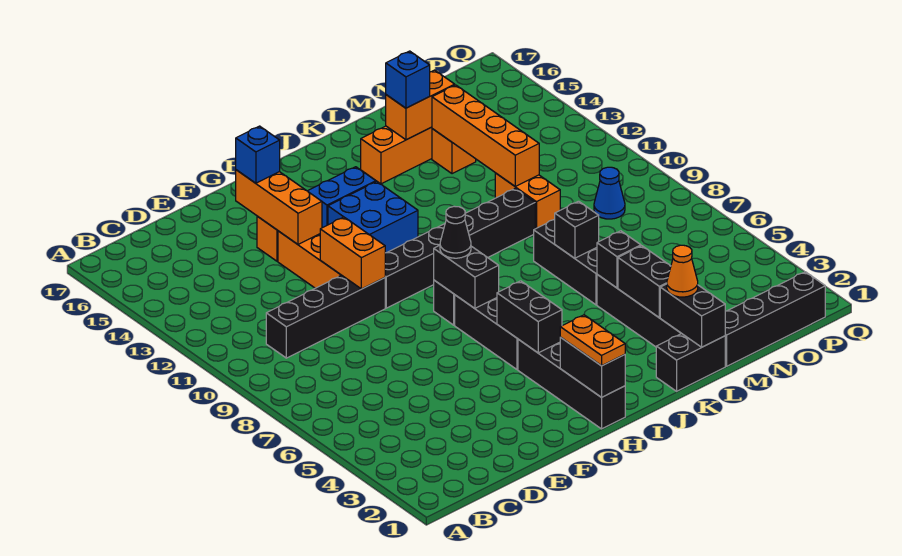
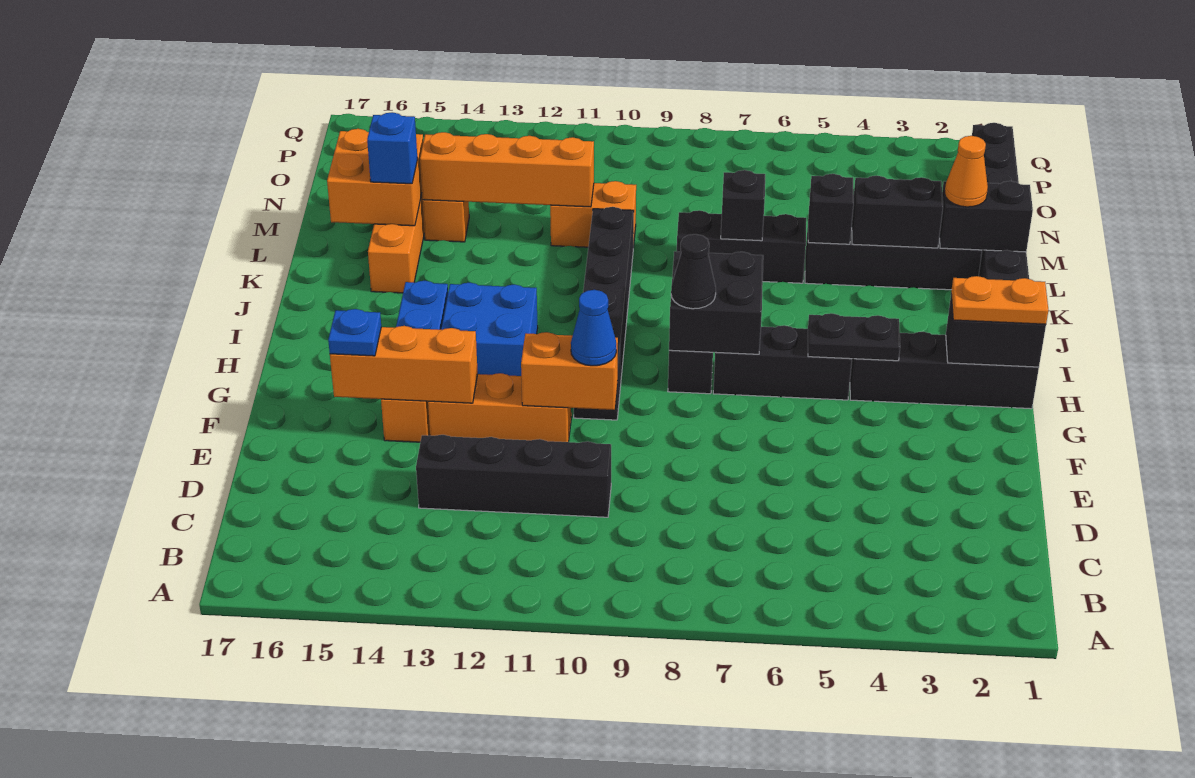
black 1x4 brick [266,275,385,358] -> black 1x4 brick turned to [416,435,611,517]
blue 1x1 brick [236,126,280,183] -> blue 1x1 plate [328,309,381,356]
black 1x2 brick [497,281,562,353] -> black 1x2 plate [808,313,900,361]
black 1x2 brick [434,245,499,308] -> black 2x2 brick [669,251,763,354]
orange 1x2 brick [386,70,455,140] -> orange 2x2 brick [327,129,423,226]
blue 1x1 cone [594,167,625,219] -> blue 1x1 cone moved to [571,290,616,366]

